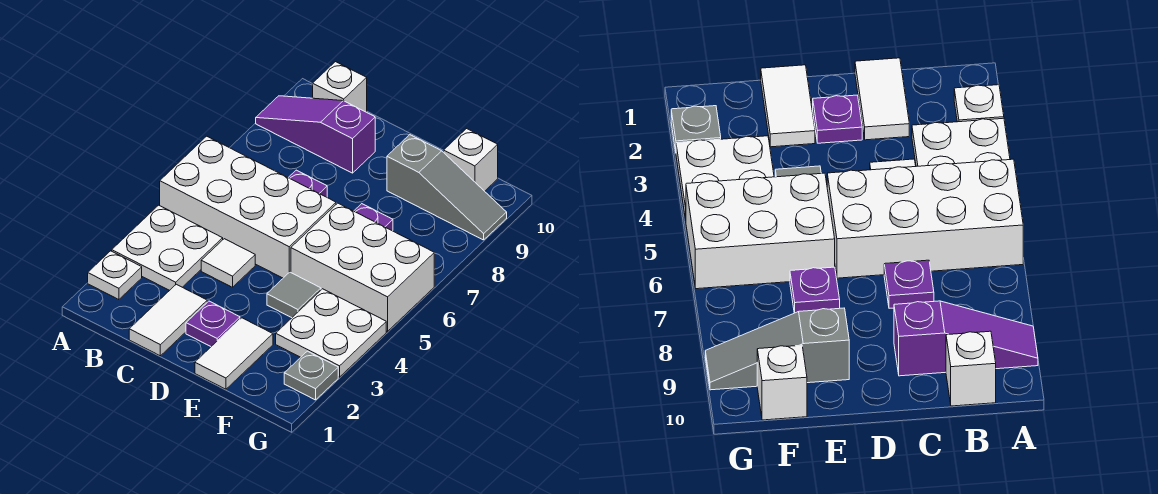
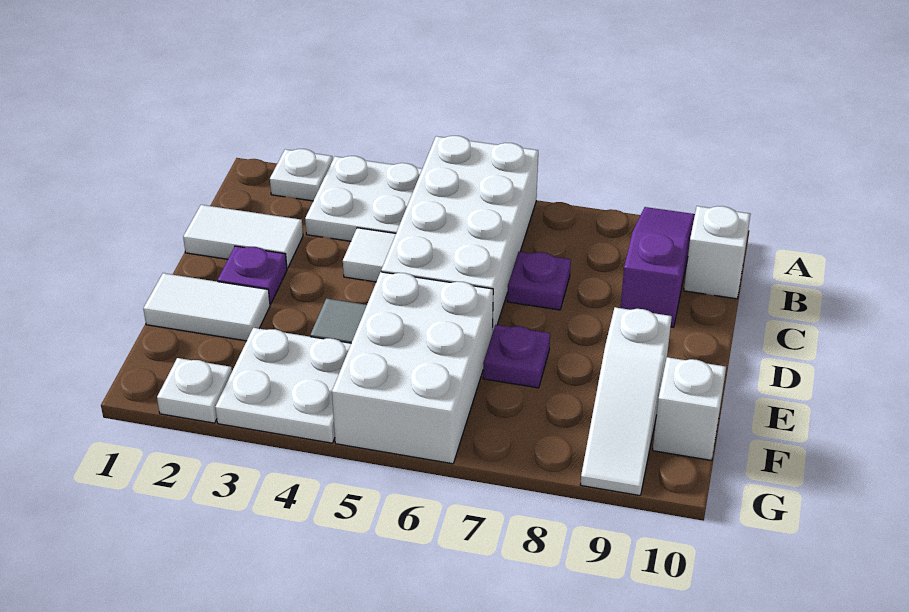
grey 1x3 slope [387,135,507,240] -> white 1x3 slope [580,307,672,496]
grey 1x1 plate [284,351,338,400] -> white 1x1 plate [157,358,232,423]

